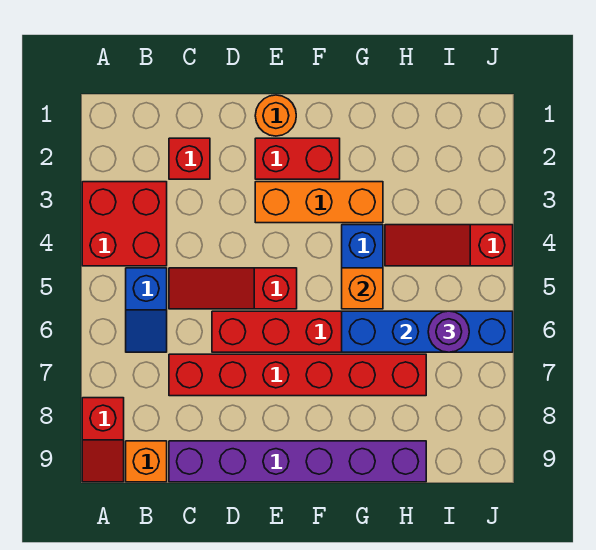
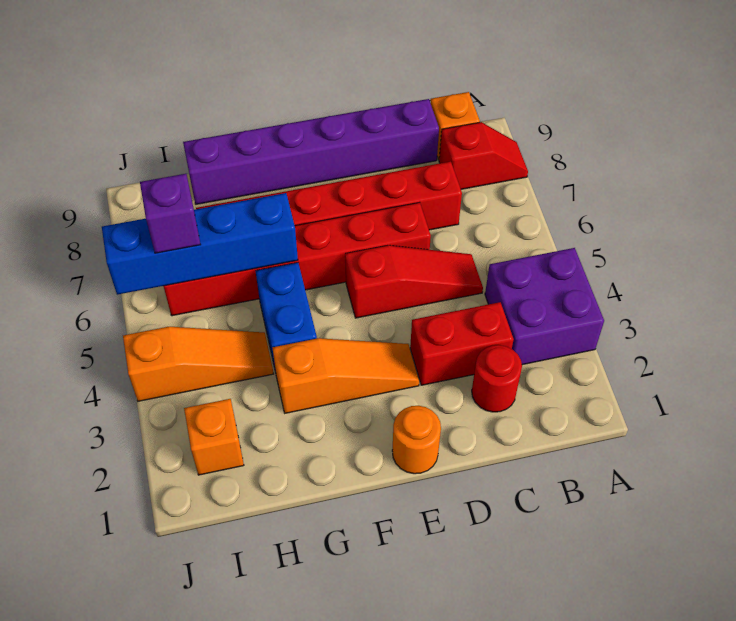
red 2x2 brick [82,182,167,266] -> purple 2x2 brick [485,248,604,365]
red 1x2 slope [82,398,124,482] -> red 1x2 slope turned to [439,122,528,189]
blue 1x2 slope [126,268,167,352] -> none
red 1x1 brick [169,138,210,179] -> red 1x1 round brick [472,345,522,412]
red 1x2 brick [255,138,340,179] -> red 1x2 brick moved to [410,302,514,385]
orange 1x3 brick [255,182,383,223] -> orange 1x3 slope [272,338,419,413]
orange 1x1 brick [342,268,383,309] -> orange 1x1 brick moved to [184,399,244,475]
red 1x3 slope [385,225,513,266] -> orange 1x3 slope [123,327,273,401]
purple 1x1 round brick [428,311,469,352] -> purple 1x1 brick [140,174,201,253]

